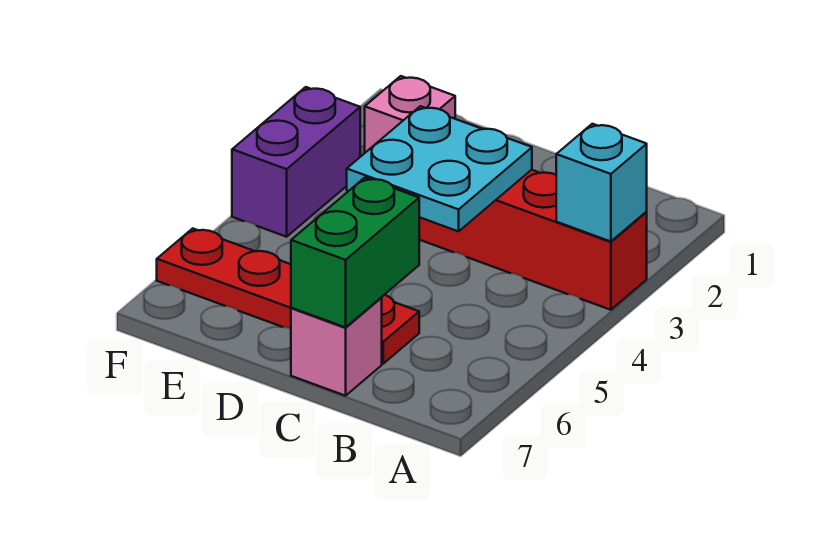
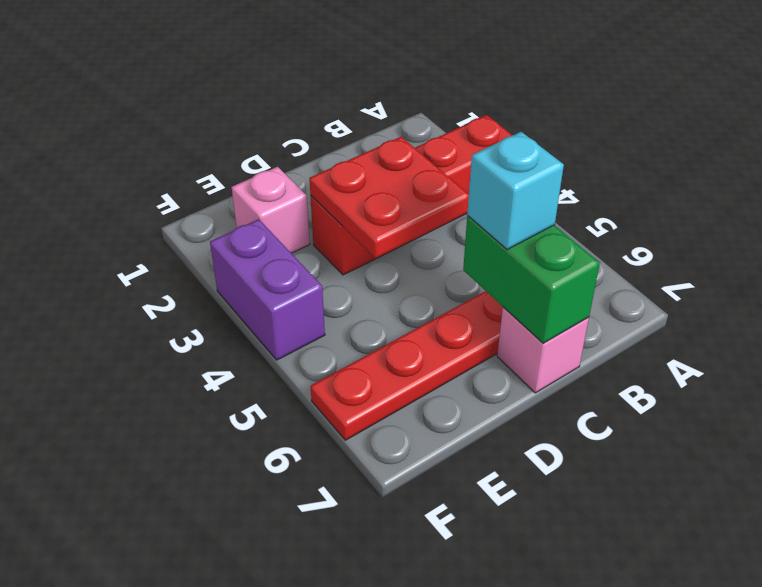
cyan 1x1 brick [556,124,647,242] -> cyan 1x1 brick moved to [467,132,564,250]
cyan 2x2 plate [347,106,532,231] -> red 2x2 plate [309,137,469,258]

